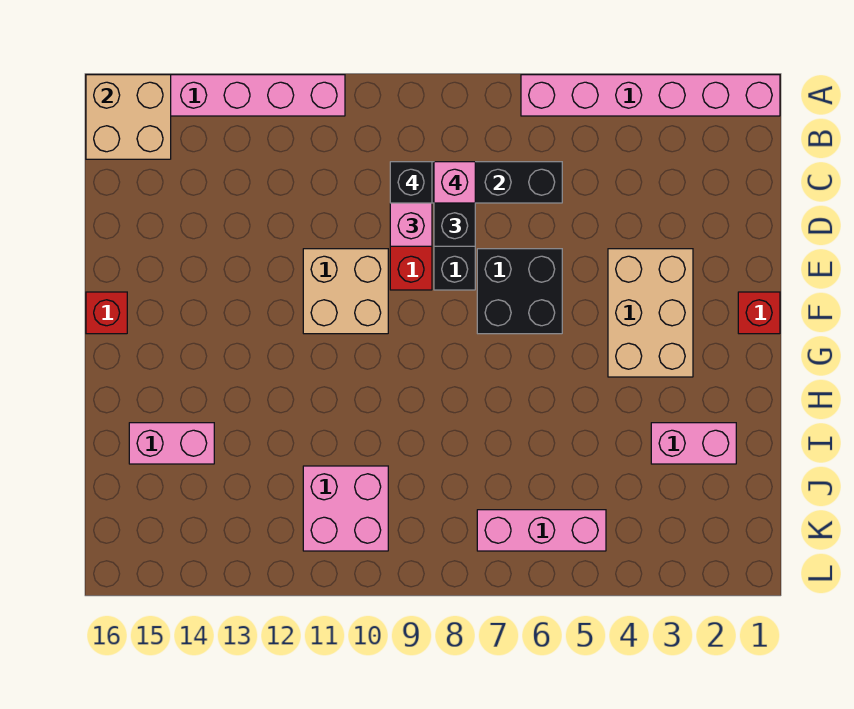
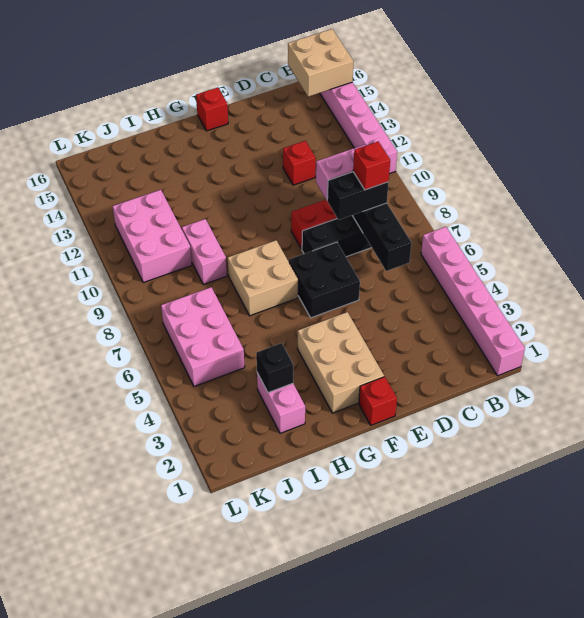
pink 1x1 brick [434,162,475,203] -> red 1x1 brick [353,141,390,190]
black 1x1 brick [390,162,432,203] -> black 1x1 brick moved to [256,343,293,393]
none -> red 1x1 brick [283,141,316,185]
tan 2x3 brick [608,249,693,377] -> tan 2x3 brick turned to [297,312,384,413]
tan 2x2 brick [303,249,388,334] -> tan 2x2 brick moved to [228,240,298,316]
pink 1x2 brick [129,423,214,464] -> pink 1x2 brick moved to [182,219,227,285]
pink 2x2 brick [303,466,388,551] -> pink 2x3 brick [112,190,192,283]
pink 1x3 brick [477,510,606,551] -> pink 2x3 brick [161,287,245,386]

